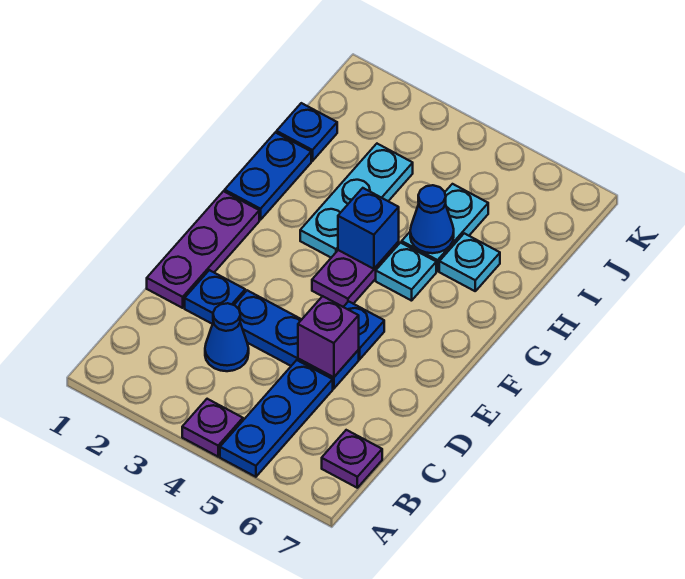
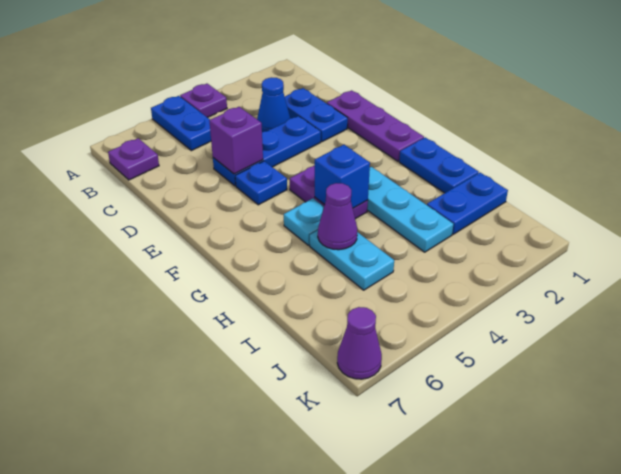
blue 1x3 plate [220,360,333,477] -> blue 1x2 plate [151,96,211,151]
blue 1x1 plate [185,270,245,324] -> blue 1x2 plate [285,88,348,142]
blue 1x1 cone [410,185,454,253] -> purple 1x1 cone [318,183,357,250]
cyan 1x1 plate [439,233,500,291] -> none
blue 1x1 plate [277,103,337,161] -> blue 1x2 plate [427,173,508,234]
none -> purple 1x1 cone [337,307,382,379]

